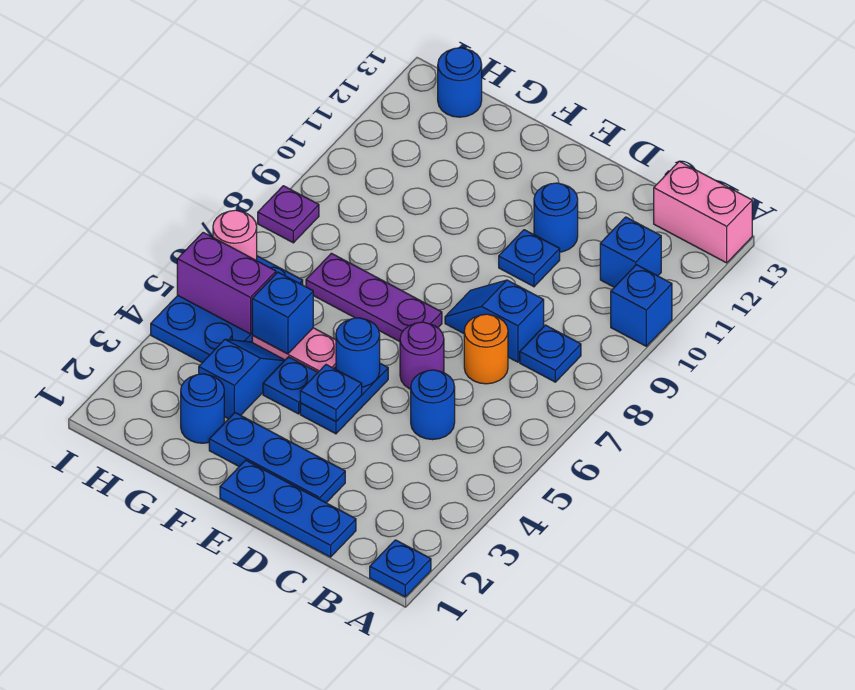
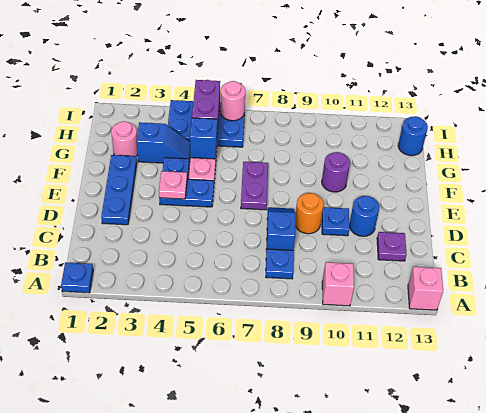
blue 1x1 brick [611,265,672,346] -> pink 1x1 brick [322,262,354,306]
pink 1x2 brick [654,161,752,263] -> pink 1x1 brick [408,267,443,310]
blue 1x1 brick [600,217,661,287] -> none
blue 1x3 plate [220,460,356,557] -> none
blue 1x1 round brick [411,370,455,440] -> none
orange 1x1 round brick [464,314,508,384] -> orange 1x1 round brick moved to [295,193,324,234]
purple 1x1 round brick [400,322,444,389] -> purple 1x1 round brick moved to [322,152,350,192]
blue 1x1 plate [300,365,362,422] -> pink 1x1 plate [159,171,187,199]
blue 1x1 round brick [336,318,380,387] -> none
purple 1x3 plate [306,253,442,341] -> purple 1x2 plate [241,162,268,210]
blue 1x1 round brick [181,374,224,443] -> pink 1x1 round brick [111,121,138,156]
purple 1x1 plate [258,186,319,243] -> purple 1x1 plate moved to [377,232,406,261]

